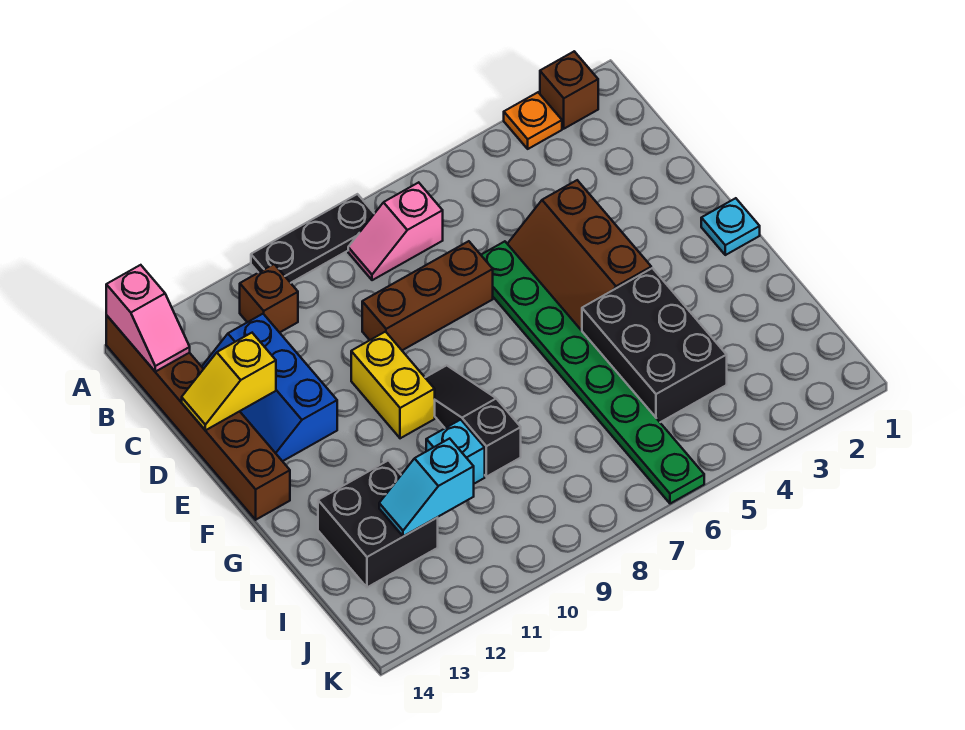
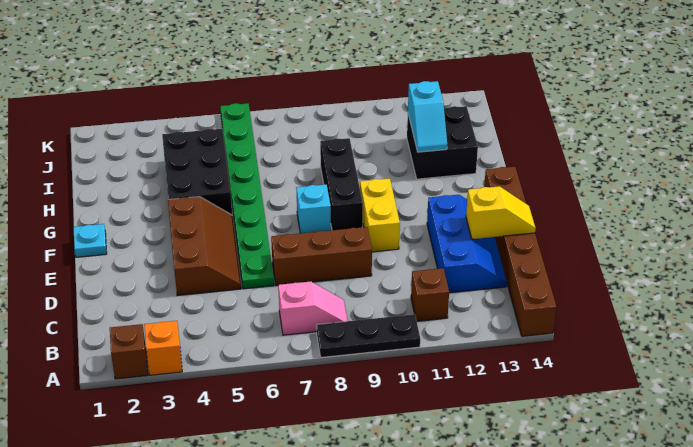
orange 1x1 plate [504,92,562,149] -> orange 1x1 brick [144,321,182,375]
pink 1x2 slope [106,265,190,372] -> none
black 1x3 slope [425,365,521,477] -> black 1x3 brick [320,138,363,230]
cyan 1x1 brick [426,420,485,484] -> cyan 1x1 brick moved to [296,185,331,233]
cyan 1x2 slope [379,438,474,536] -> cyan 1x2 slope turned to [408,81,447,152]

